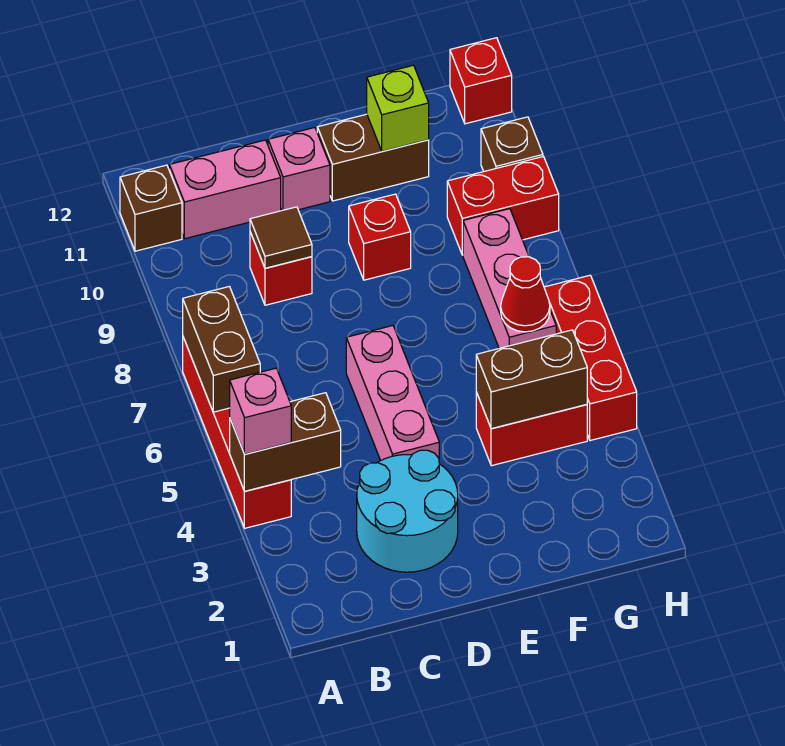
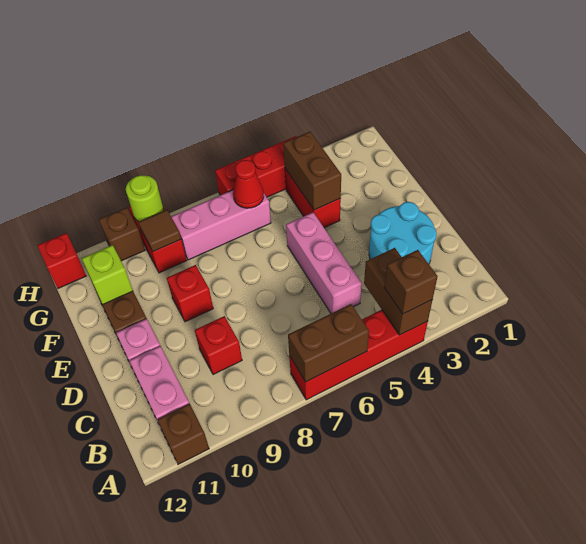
pink 1x1 brick [230,368,291,454] -> brown 1x1 brick [384,250,438,314]
brown 1x1 tile [250,207,312,268] -> brown 1x1 tile moved to [138,210,181,252]
pink 1x3 brick [346,326,439,461] -> pink 1x3 brick turned to [286,212,362,313]
none -> lime 1x1 round brick [126,175,163,222]

